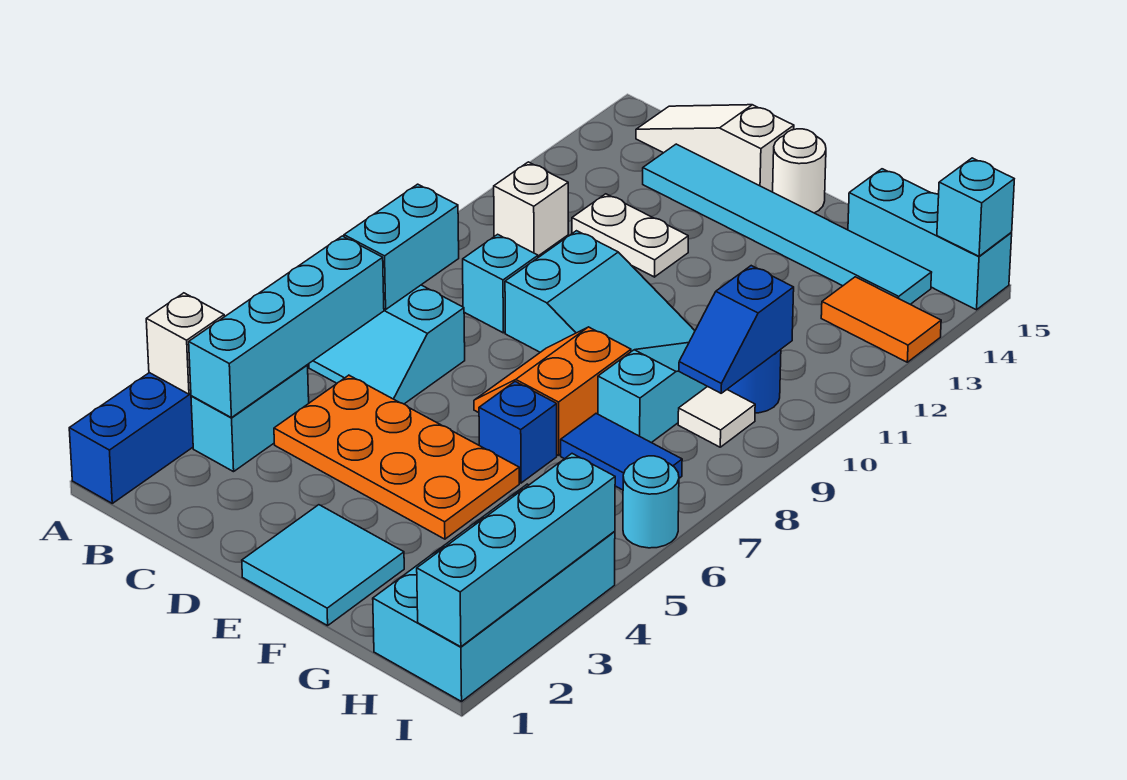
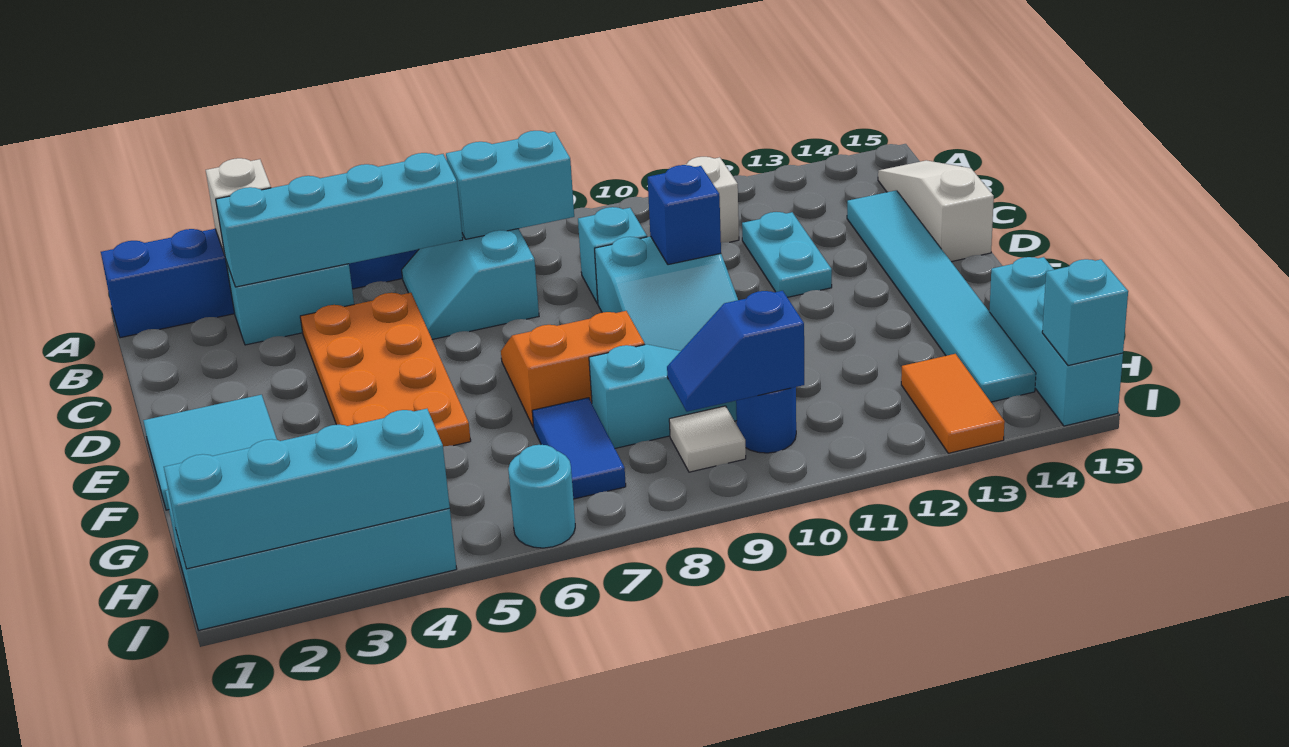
white 1x2 plate [572,194,688,277] -> cyan 1x2 plate [742,212,832,297]
white 1x1 round brick [773,129,826,213] -> none
blue 1x1 brick [479,382,557,483] -> blue 1x1 brick moved to [648,165,721,265]

